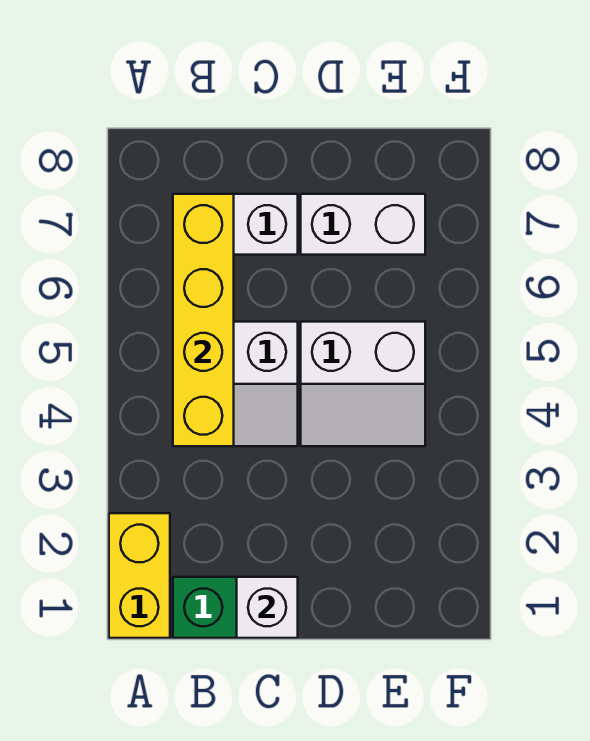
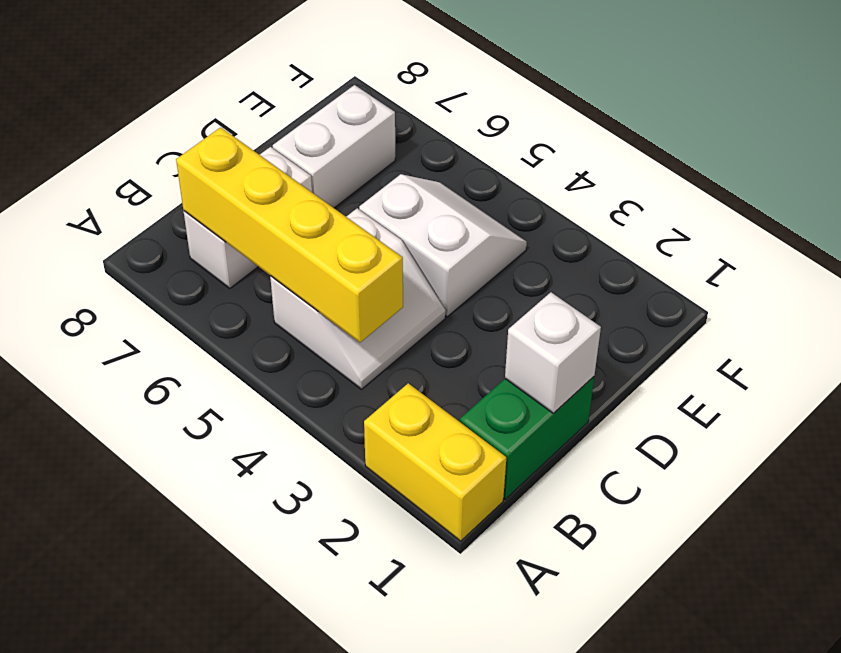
white 2x2 slope [301,322,425,446] -> white 2x2 slope turned to [359,174,527,317]

